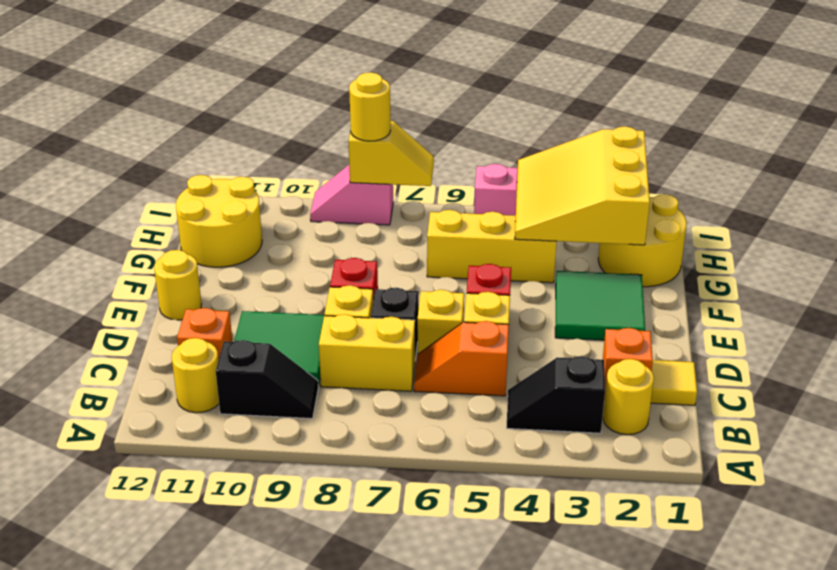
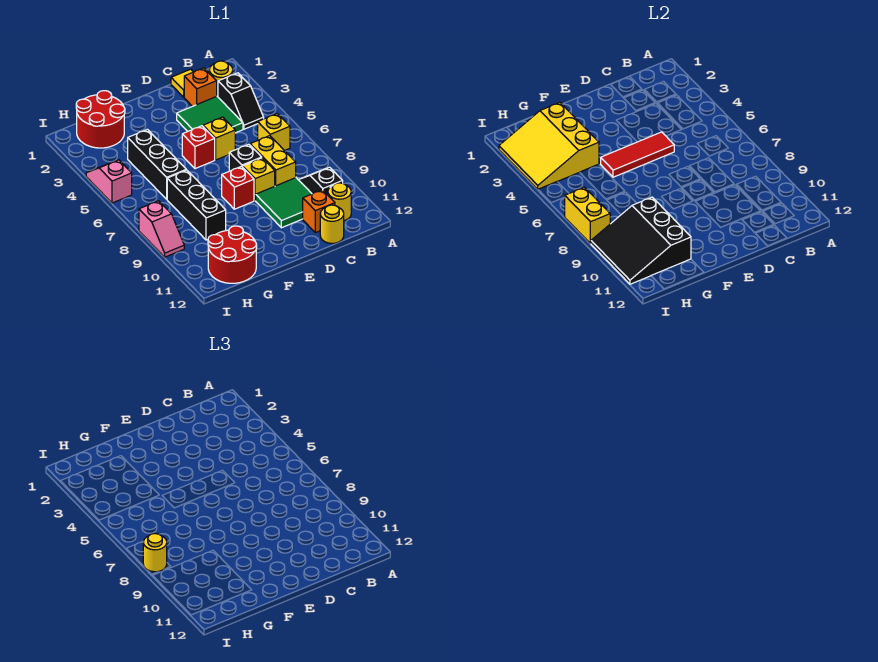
orange 1x2 slope [414,321,509,396] -> none
none -> red 1x3 tile [601,132,674,177]
yellow 1x1 brick [417,290,464,354] -> yellow 1x1 brick moved to [258,114,290,151]
green 2x2 tile [555,271,645,340] -> green 2x2 tile moved to [177,97,243,133]
yellow 1x1 round brick [154,250,202,320] -> yellow 1x1 round brick moved to [320,205,344,243]
yellow 2x2 round brick [598,194,687,287] -> red 2x2 round brick [76,91,125,148]
yellow 3x3 slope [515,126,650,245] -> yellow 3x3 slope turned to [499,102,599,189]
yellow 1x3 brick [427,210,557,283] -> black 1x3 brick [128,129,186,199]
none -> black 1x3 brick [167,170,226,240]
none -> black 3x3 slope [591,197,691,284]
yellow 2x2 round brick [176,175,262,267] -> red 2x2 round brick [208,226,257,283]
yellow 1x2 slope [348,121,434,186] -> yellow 1x2 brick [565,187,610,244]

